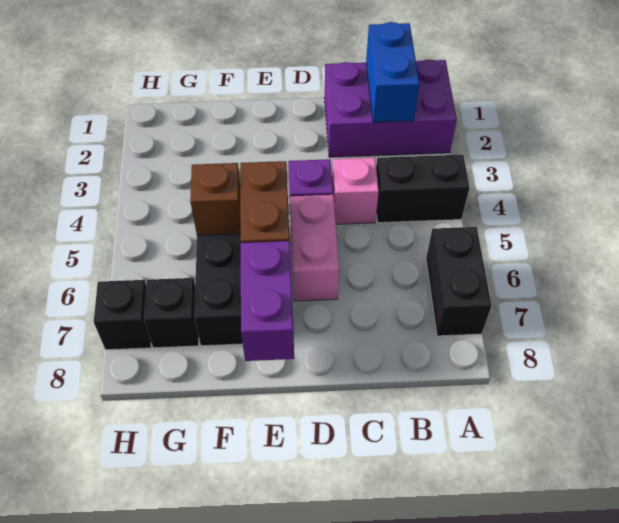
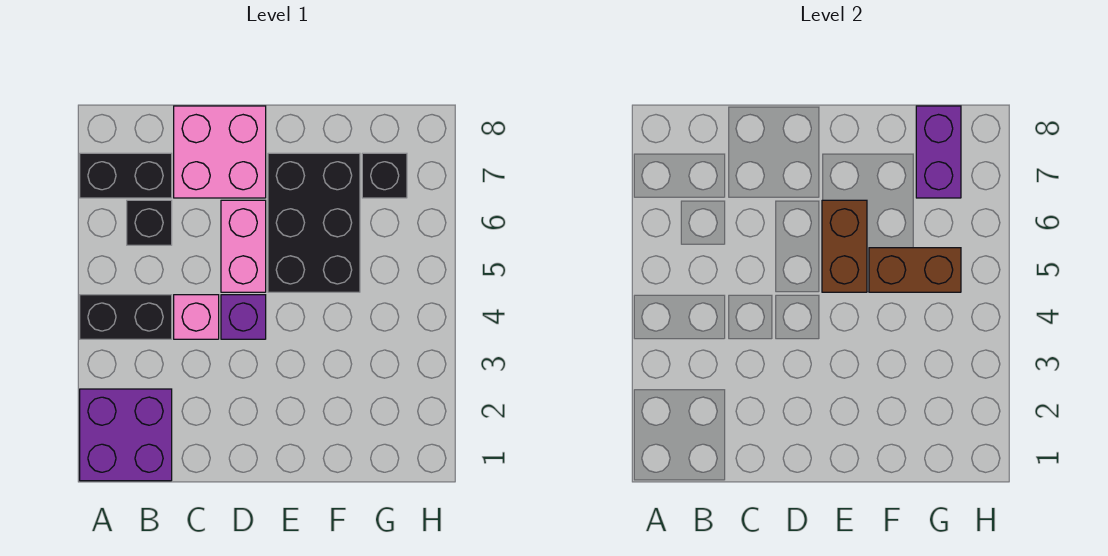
purple 2x3 brick [324,59,457,157] -> purple 2x2 brick [80,389,172,481]
black 1x2 brick [426,227,491,336] -> black 1x2 brick turned to [80,153,172,198]
blue 1x2 brick [366,22,419,122] -> none
none -> pink 2x2 brick [174,106,266,198]
purple 1x2 brick [241,241,294,361] -> purple 1x2 brick moved to [916,106,961,198]
brown 1x1 brick [190,163,241,235] -> brown 1x2 brick [869,248,961,292]
black 1x1 brick [94,280,151,350] -> black 1x1 brick moved to [127,200,172,245]

